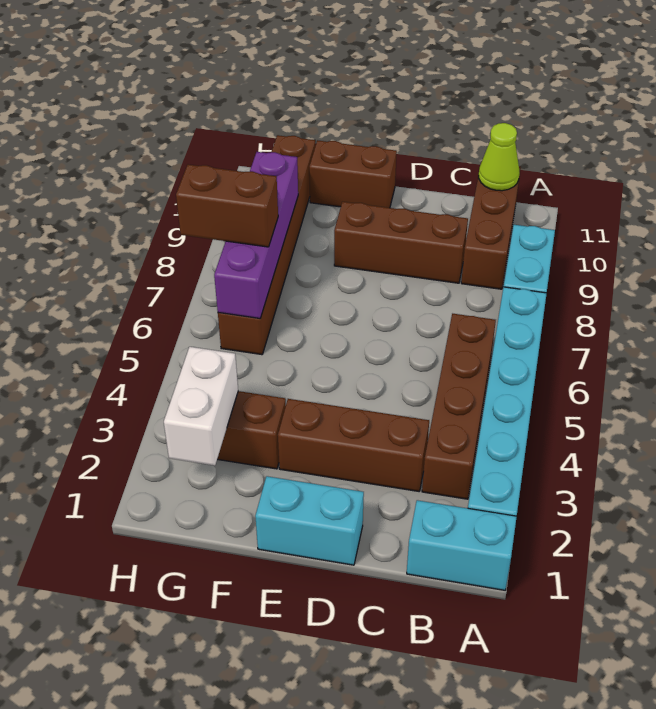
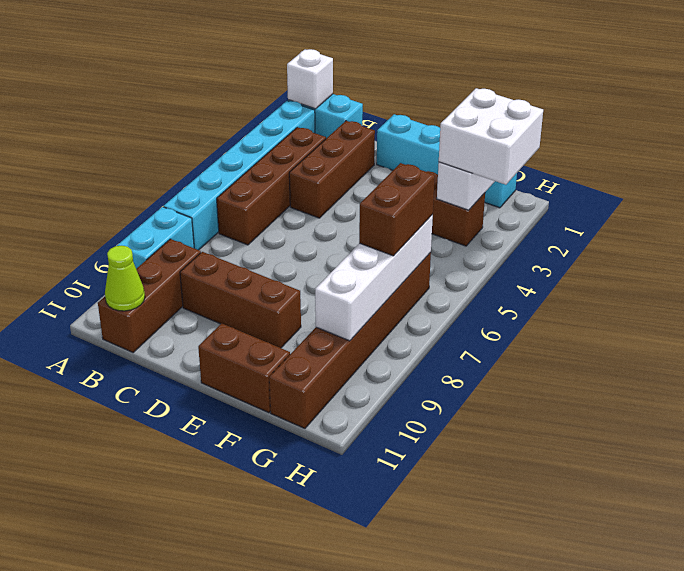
none -> white 1x1 brick [287,49,333,109]
brown 1x3 brick [278,399,429,491] -> brown 1x3 brick turned to [289,121,375,218]
cyan 1x2 brick [255,476,364,565] -> cyan 1x4 brick [377,114,517,208]
none -> white 2x2 brick [439,88,543,185]
purple 1x4 brick [214,152,298,318] -> white 1x4 brick [315,215,433,341]
brown 1x2 brick [176,165,278,247] -> brown 1x2 brick turned to [359,163,435,256]

